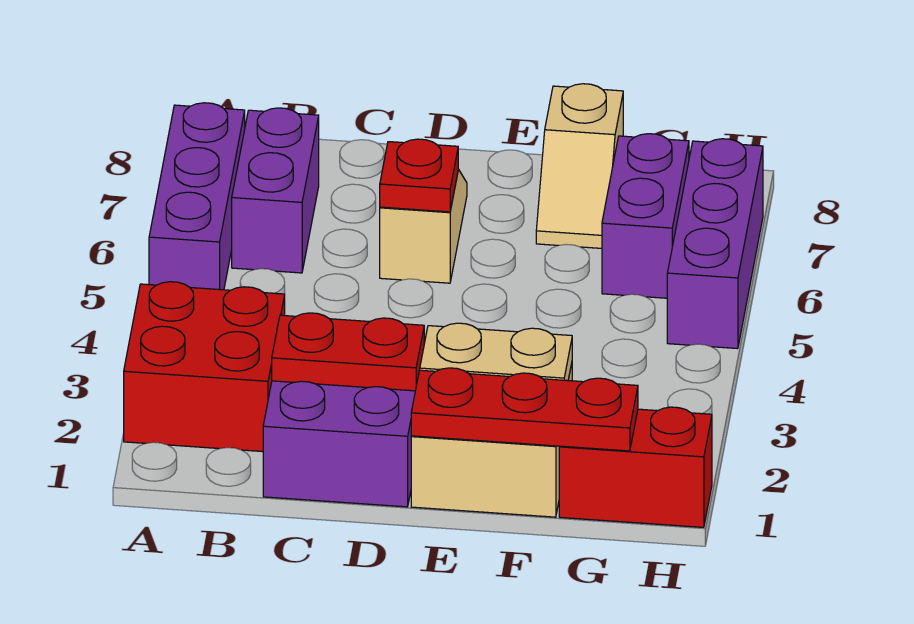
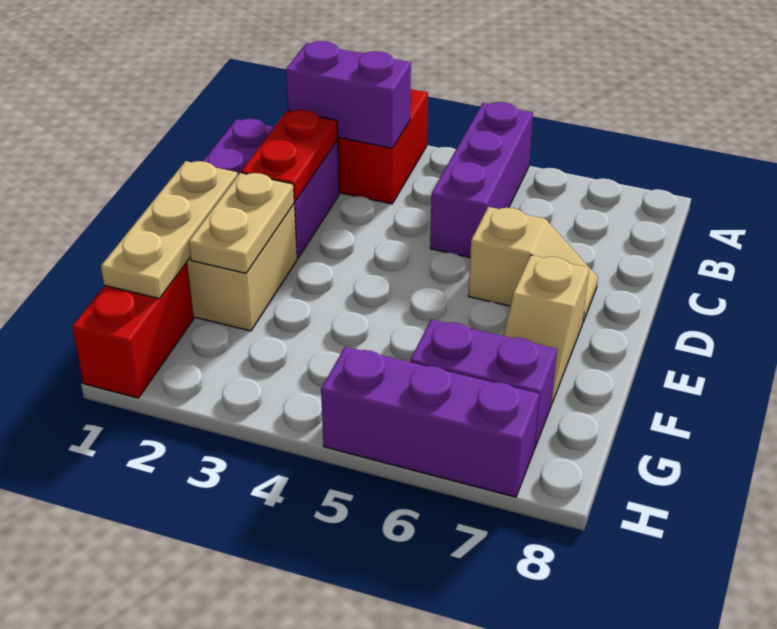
purple 1x3 brick [149,103,245,290] -> purple 1x3 brick turned to [430,102,533,257]
purple 1x2 brick [232,108,319,273] -> purple 1x2 brick moved to [286,41,411,148]
red 1x1 plate [380,139,458,212] -> none
red 1x3 plate [411,368,638,451] -> tan 1x3 plate [101,161,238,299]
tan 1x2 slope [536,84,623,248] -> tan 1x2 slope turned to [503,255,589,404]

